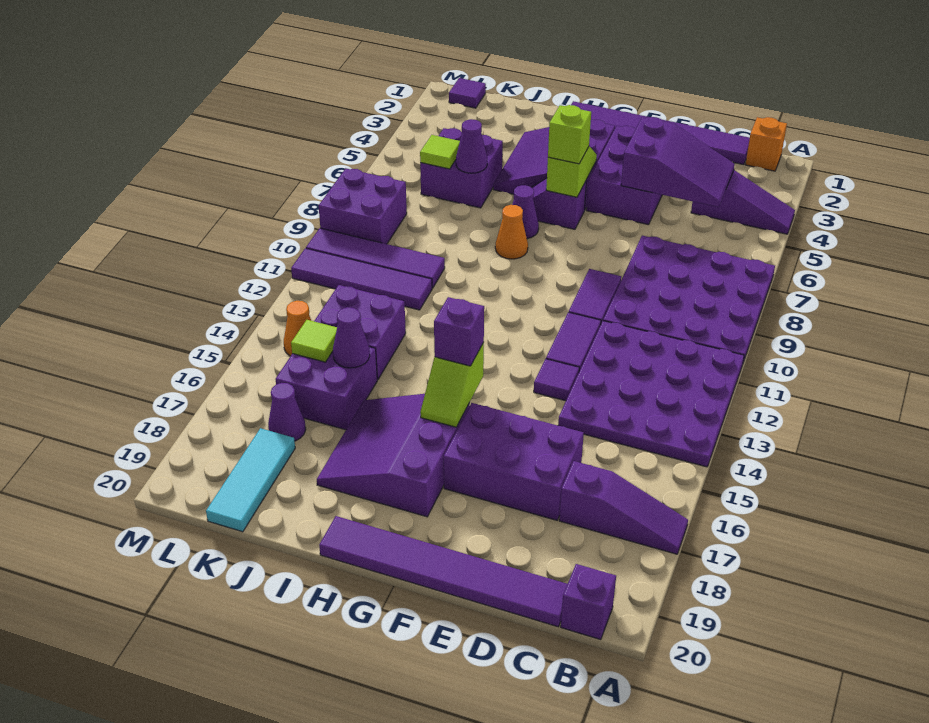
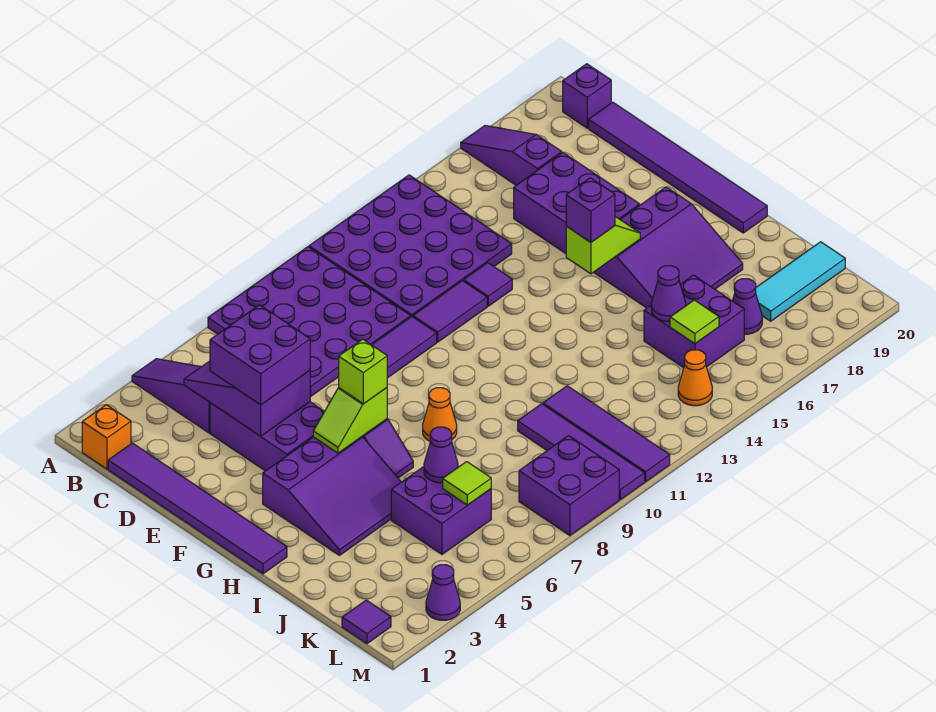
purple 2x3 brick [586,126,662,225] -> purple 2x3 brick turned to [210,402,325,471]
purple 1x1 cone [512,185,539,239] -> purple 1x1 cone moved to [426,565,460,620]
purple 2x2 brick [314,285,406,380] -> purple 2x2 brick moved to [210,305,310,405]

